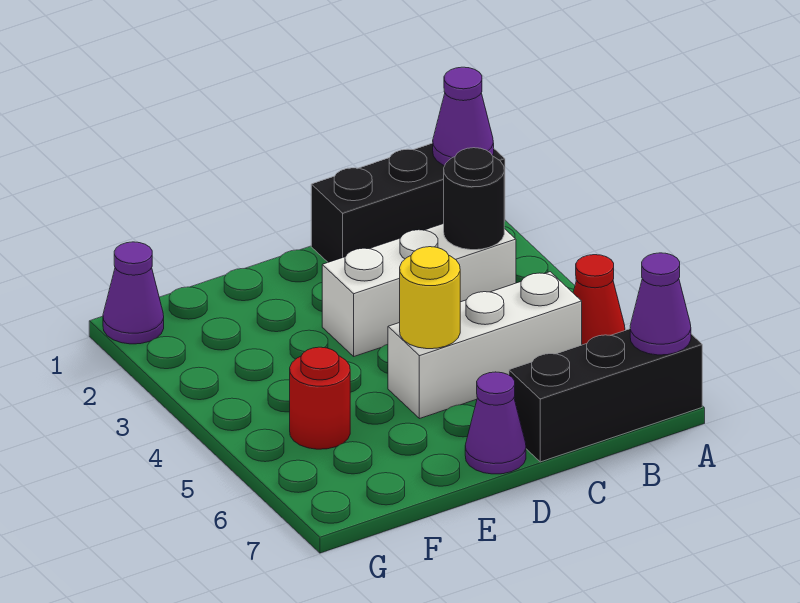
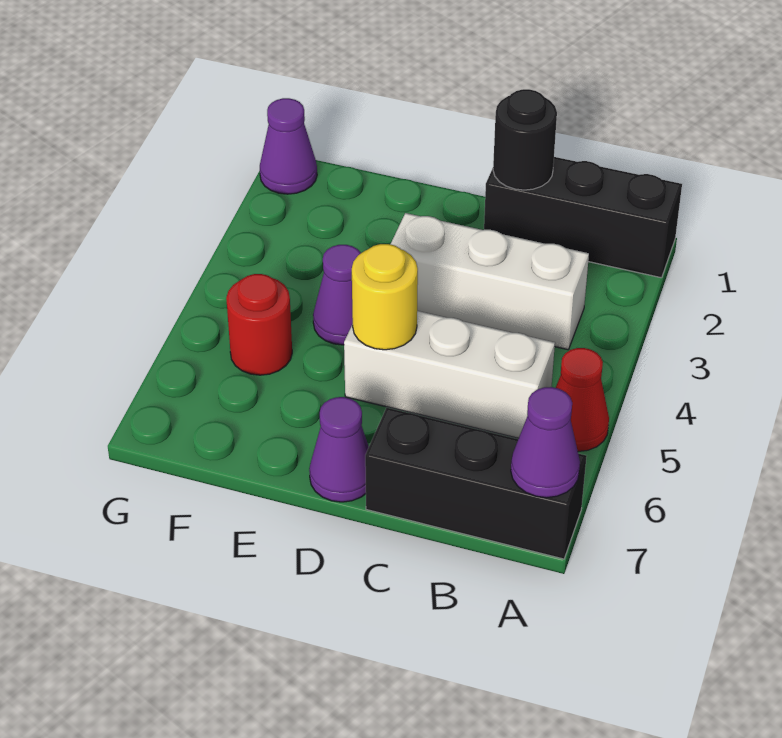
purple 1x1 cone [433,67,494,166] -> purple 1x1 cone moved to [313,245,361,345]
black 1x1 round brick [444,148,504,250] -> black 1x1 round brick moved to [493,89,557,190]

